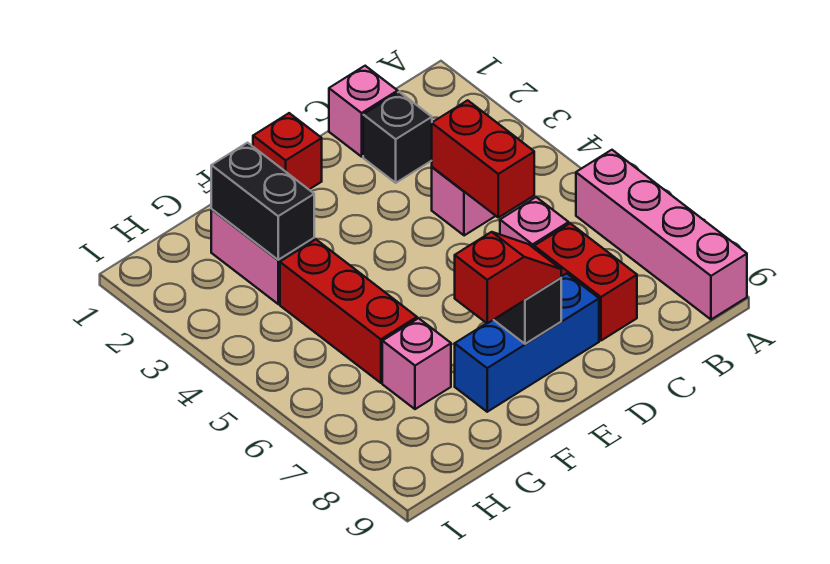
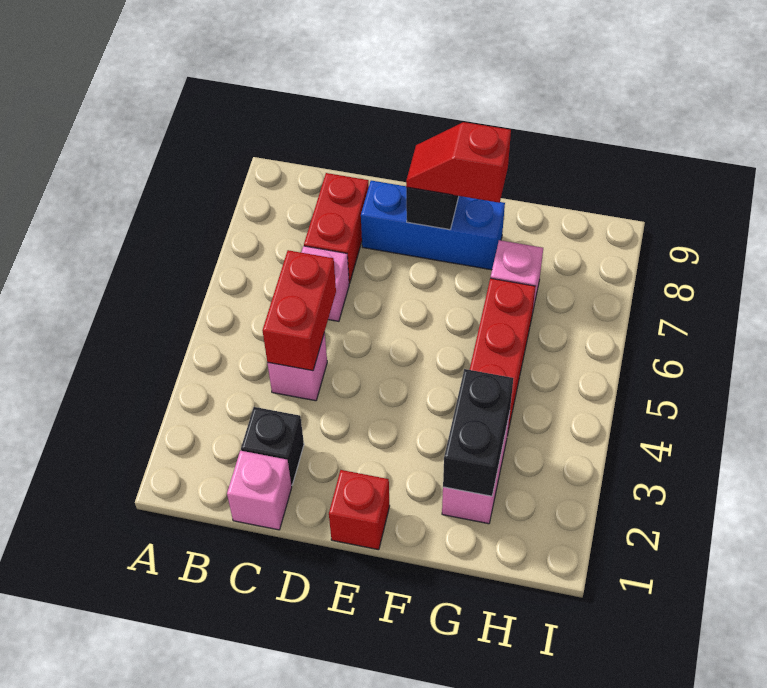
pink 1x4 brick [576,150,747,319] -> none

